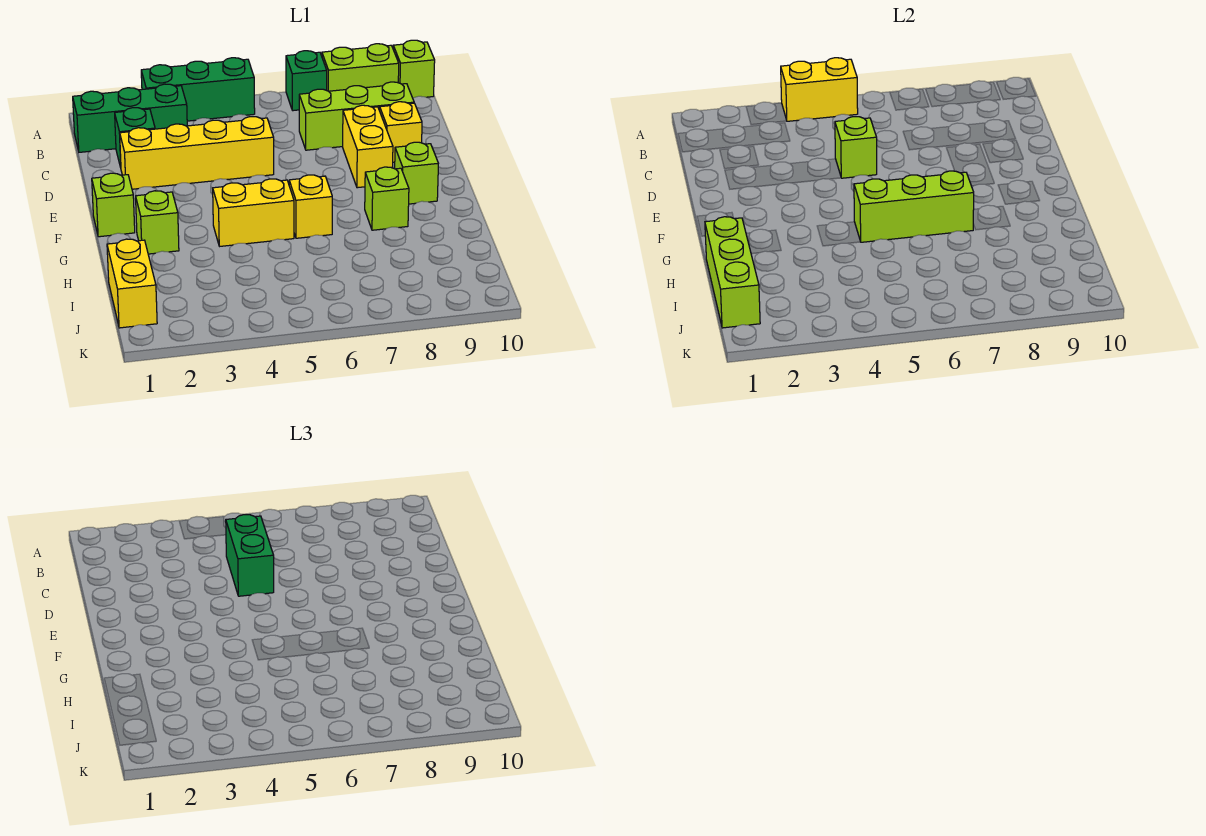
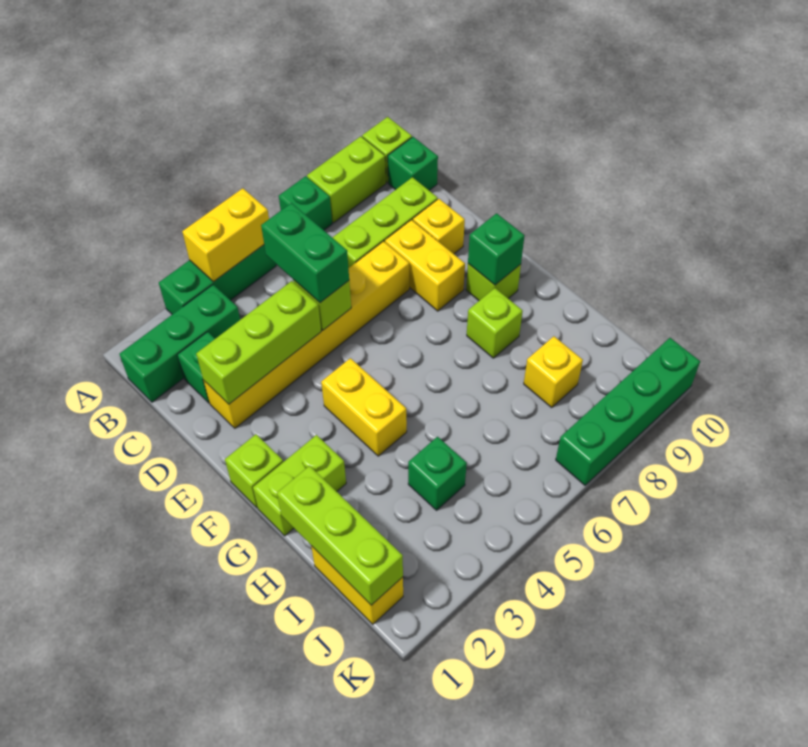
none -> green 1x1 brick [388,137,438,190]
yellow 1x4 brick [120,117,274,189] -> yellow 1x6 brick [203,241,409,428]
none -> green 1x1 brick [468,213,525,285]
lime 1x1 brick [136,191,179,254] -> lime 1x2 brick [253,435,346,536]
yellow 1x2 brick [213,179,294,246] -> yellow 1x2 brick turned to [321,358,407,456]
lime 1x3 brick [854,171,974,242] -> lime 1x3 brick moved to [196,281,321,404]
yellow 1x1 brick [289,175,332,238] -> yellow 1x1 brick moved to [524,336,583,408]
none -> green 1x1 brick [408,437,467,510]
none -> green 1x4 brick [556,338,700,485]

